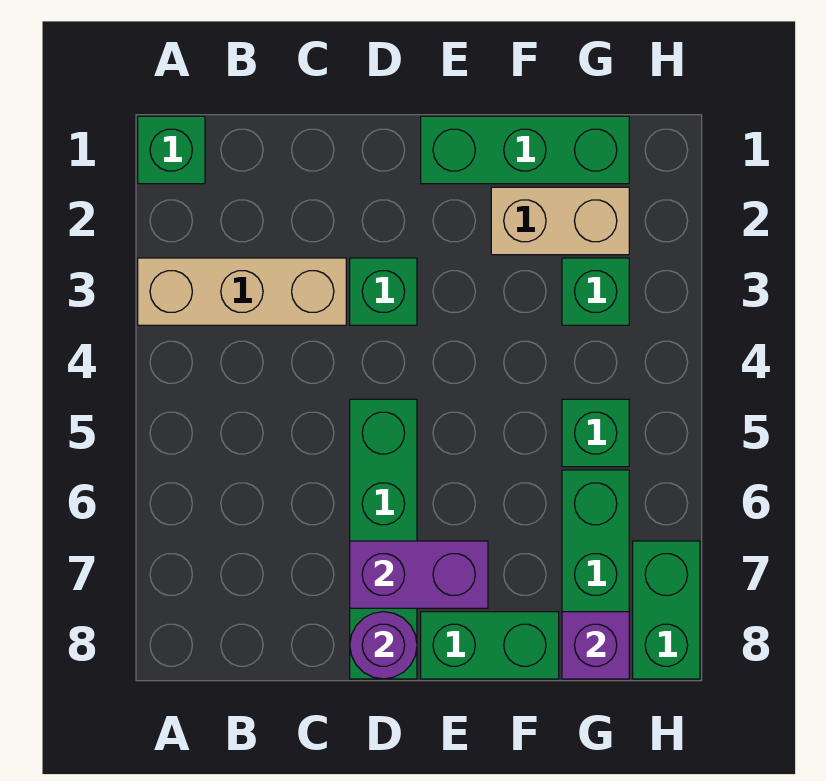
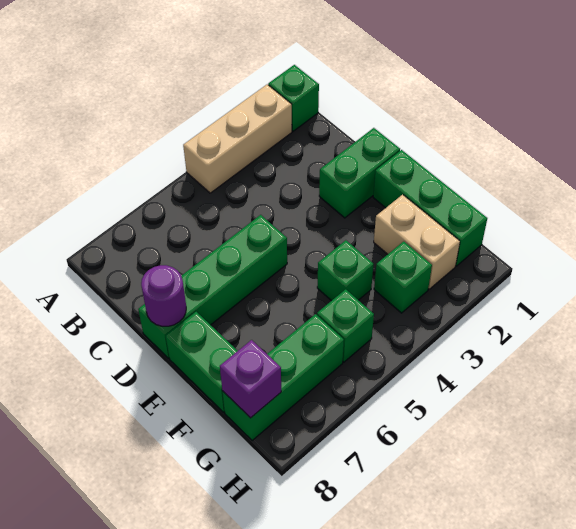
tan 1x3 brick [138,258,346,325] -> tan 1x3 brick turned to [183,85,292,193]
green 1x1 brick [350,258,417,325] -> green 1x1 brick moved to [317,240,374,301]
purple 1x2 brick [350,541,488,608] -> none
green 1x2 brick [633,541,700,679] -> green 1x2 brick moved to [319,128,400,218]

